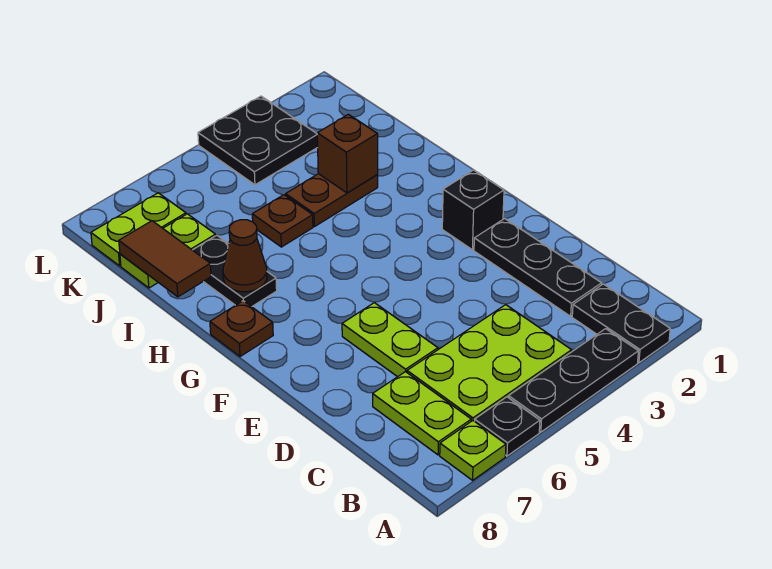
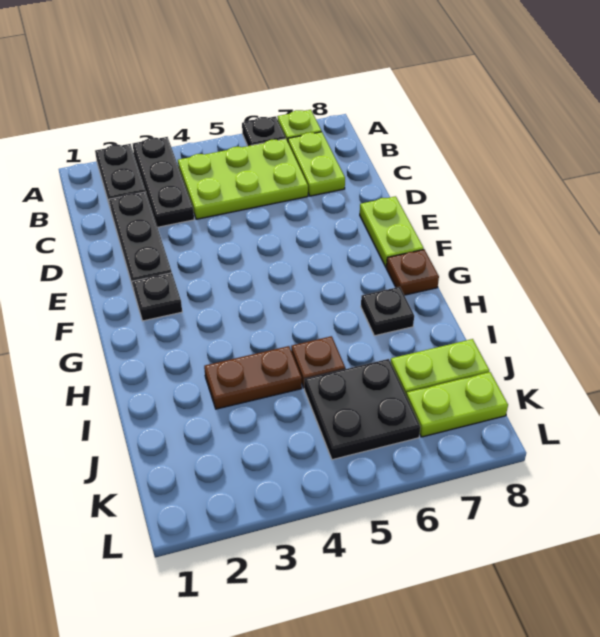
black 1x3 plate [508,329,638,432] -> black 1x3 plate turned to [133,137,194,227]
lime 1x2 plate [342,303,438,377] -> lime 1x2 plate moved to [360,196,424,267]
black 1x1 brick [442,170,504,250] -> black 1x1 plate [133,273,182,321]
black 1x2 plate [193,235,277,307] -> black 1x1 plate [361,287,414,336]
brown 1x1 cone [223,220,267,292] -> none
brown 1x1 brick [317,114,378,193] -> none
brown 1x2 tile [119,221,211,297] -> none
black 2x2 plate [198,96,318,185] -> black 2x2 plate moved to [304,359,420,460]

